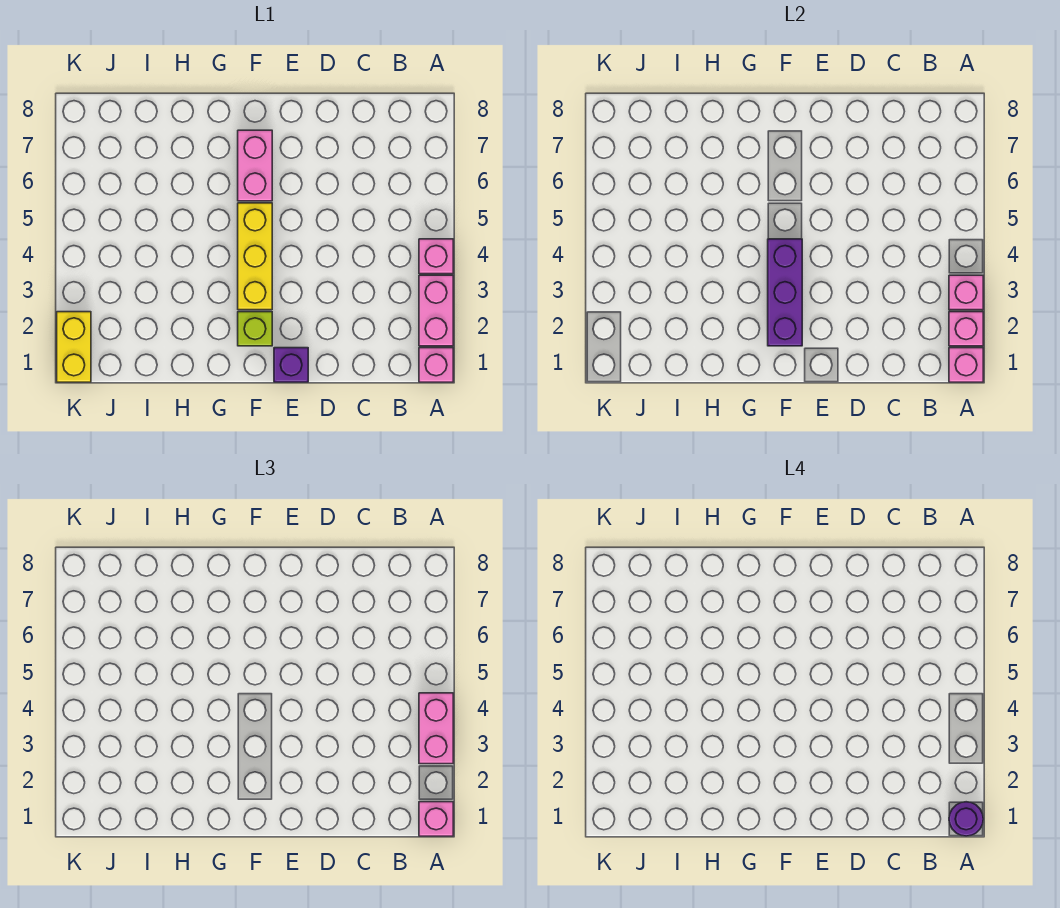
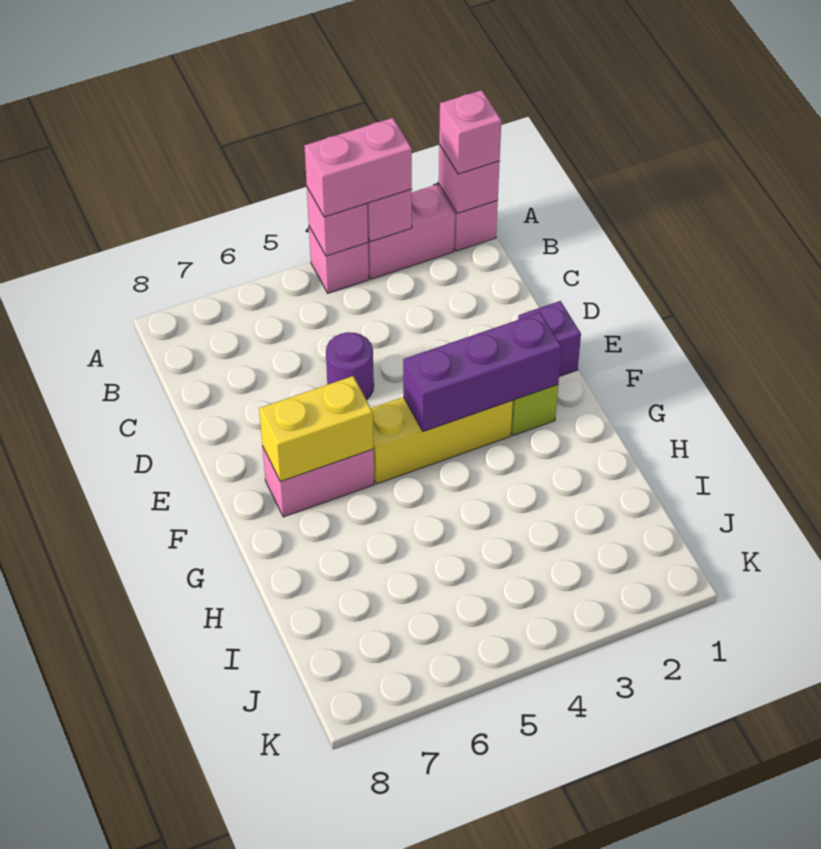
purple 1x1 round brick [949,802,983,836] -> purple 1x1 round brick moved to [326,332,374,400]
pink 1x1 brick [949,312,983,346] -> pink 1x1 brick moved to [307,188,368,256]
yellow 1x2 brick [57,312,91,382] -> yellow 1x2 brick moved to [259,376,374,482]

